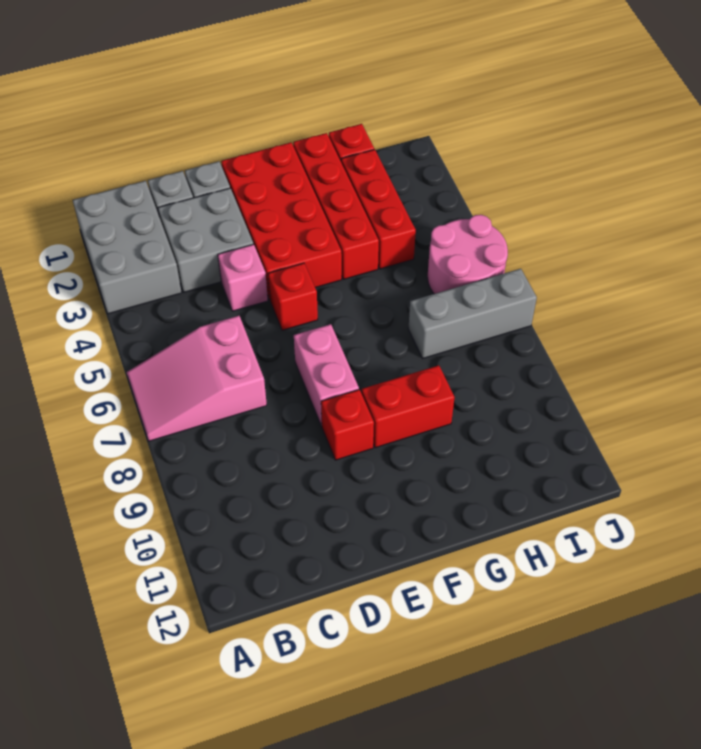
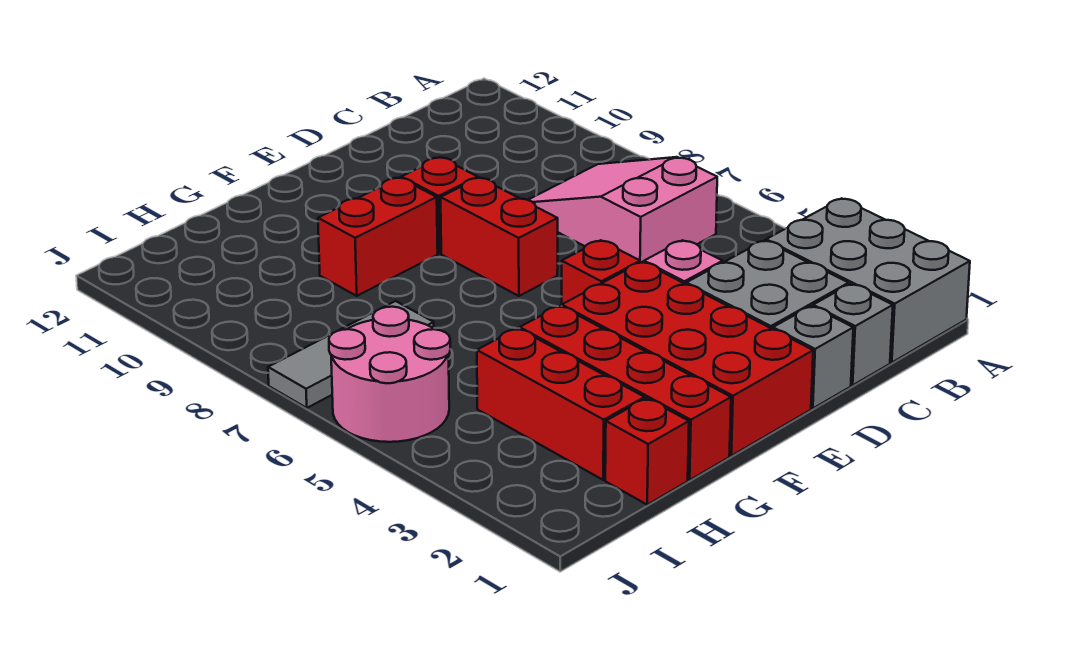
pink 2x3 slope [127,316,267,441] -> pink 2x3 slope turned to [529,157,717,263]
pink 1x2 brick [294,324,359,426] -> red 1x2 brick [441,178,558,296]
grey 1x3 brick [408,269,537,359] -> grey 1x3 tile [268,301,434,408]

